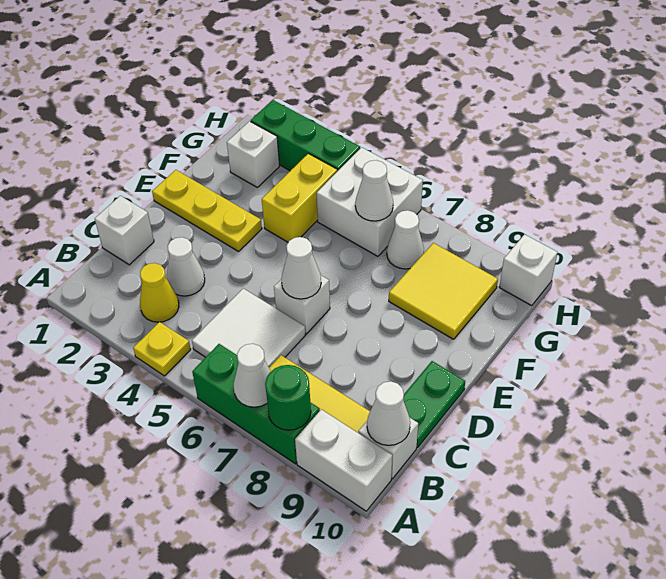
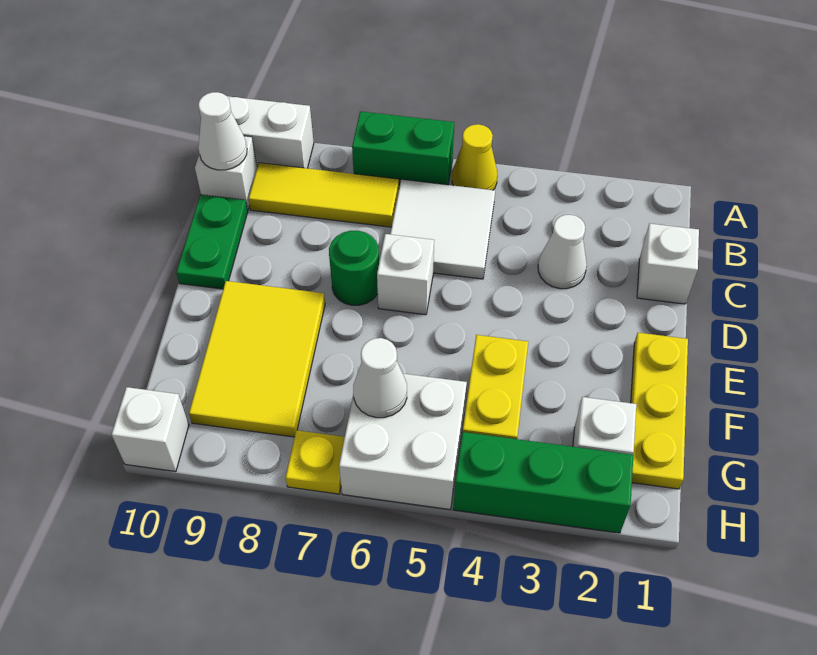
yellow 1x1 plate [133,322,191,376] -> yellow 1x1 plate moved to [286,430,345,494]
green 1x3 brick [192,344,320,464] -> green 1x2 brick [352,111,454,187]
white 1x1 cone [233,344,271,407] -> none
green 1x1 round brick [265,365,311,430] -> green 1x1 round brick moved to [329,231,379,305]
yellow 1x1 cone [140,263,179,322] -> yellow 1x1 cone moved to [452,124,498,190]
white 1x1 cone [281,237,321,299] -> none
yellow 1x3 plate [152,170,262,251] -> yellow 1x3 plate turned to [631,333,688,489]
yellow 2x2 tile [389,243,498,339] -> yellow 2x3 tile [189,281,325,437]
white 1x1 cone [387,210,424,269] -> none

